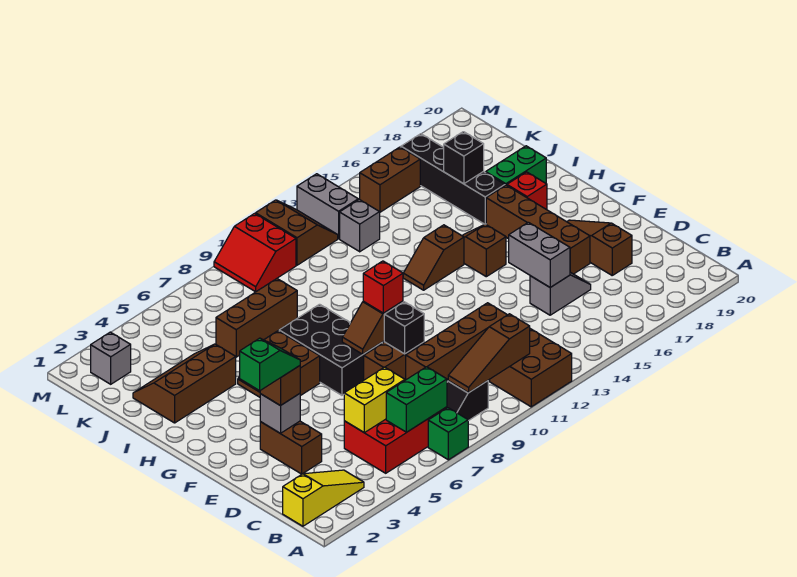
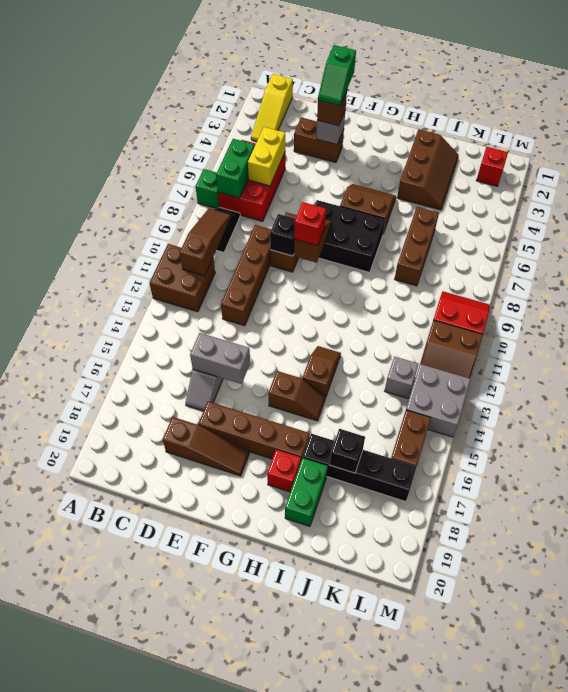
grey 1x1 brick [91,332,131,384] -> red 1x1 brick [476,147,508,186]
grey 1x2 brick [297,174,358,239] -> grey 2x2 brick [406,364,470,437]

